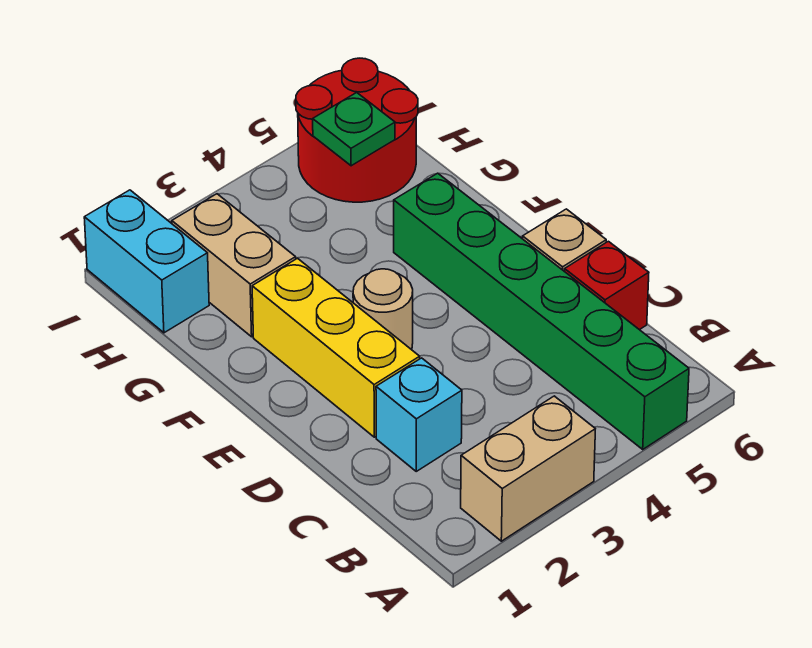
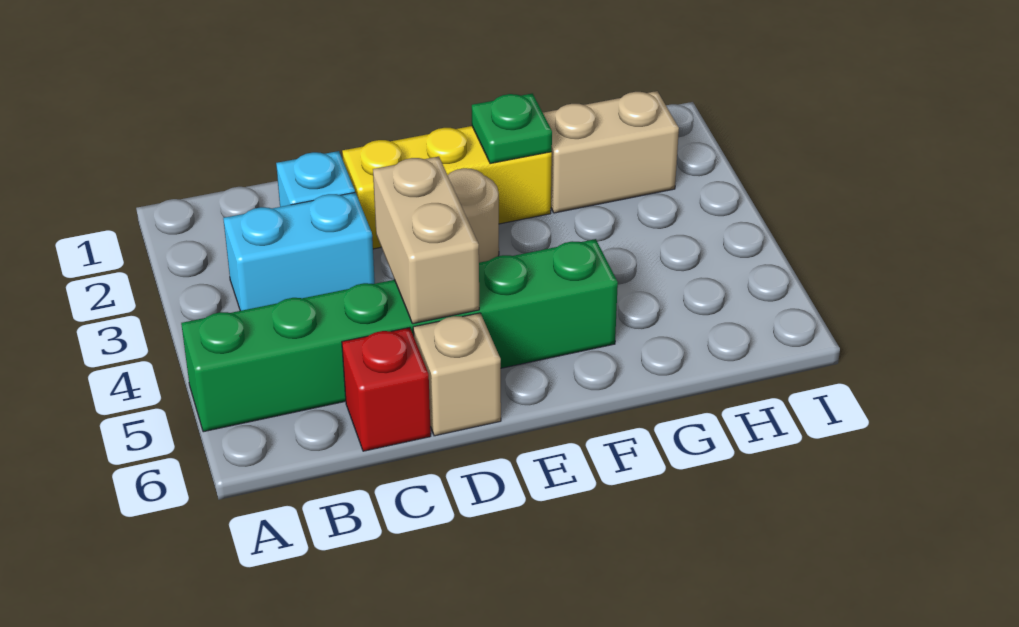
tan 1x2 brick [461,396,595,541] -> tan 1x2 brick moved to [373,157,479,324]
cyan 1x2 brick [84,190,209,333] -> cyan 1x2 brick moved to [223,192,375,311]
red 2x2 round brick [296,58,418,202] -> none
green 1x1 plate [313,93,395,166] -> green 1x1 plate moved to [472,93,552,164]

